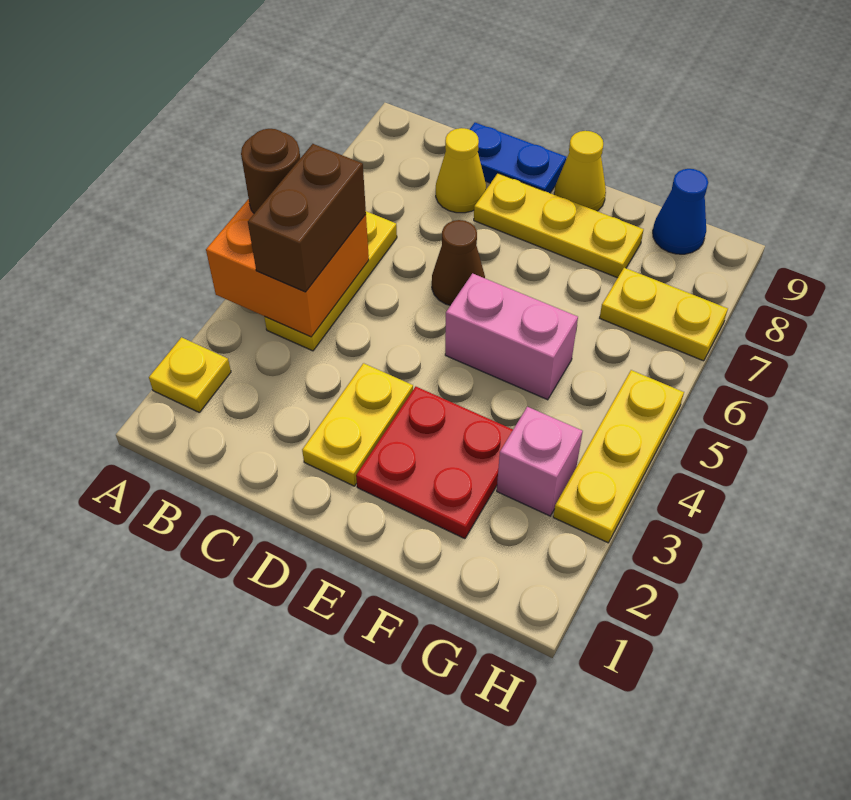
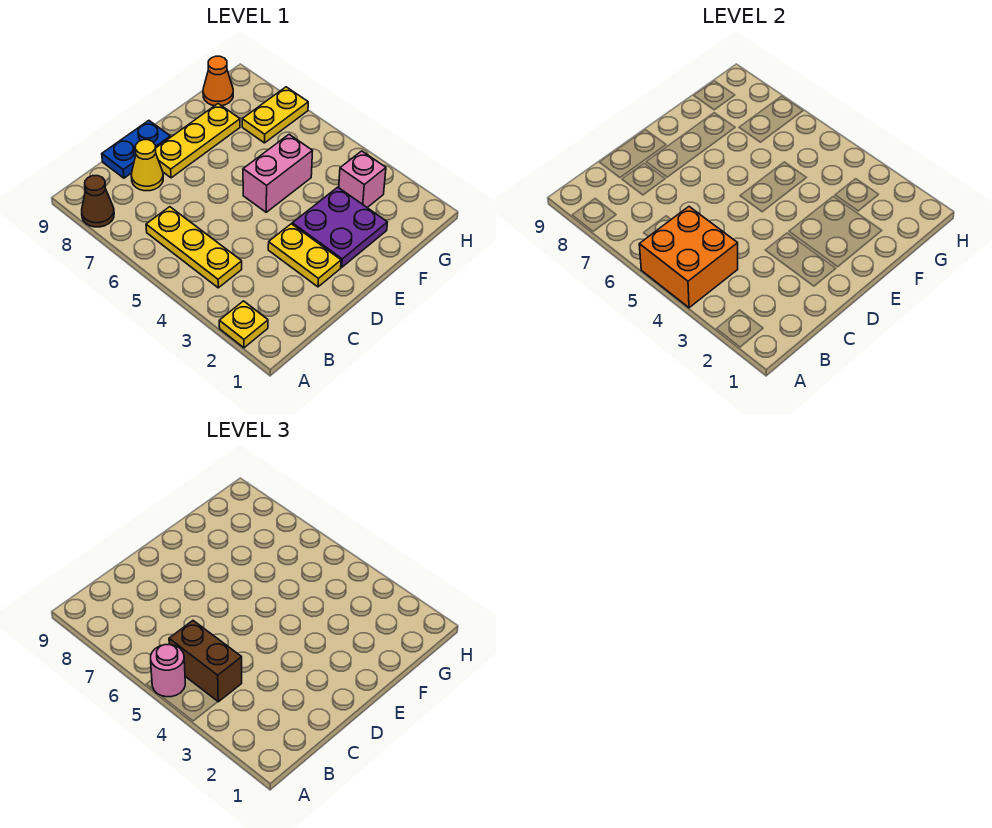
brown 1x1 round brick [241,129,300,213] -> pink 1x1 round brick [151,645,185,697]
brown 1x1 cone [432,220,485,305] -> brown 1x1 cone moved to [82,176,114,227]
red 2x2 plate [356,387,513,539] -> purple 2x2 plate [292,187,387,267]
yellow 1x1 cone [554,131,606,211] -> none
blue 1x1 cone [653,169,708,254] -> orange 1x1 cone [203,56,233,106]
yellow 1x3 plate [553,370,684,543] -> none

